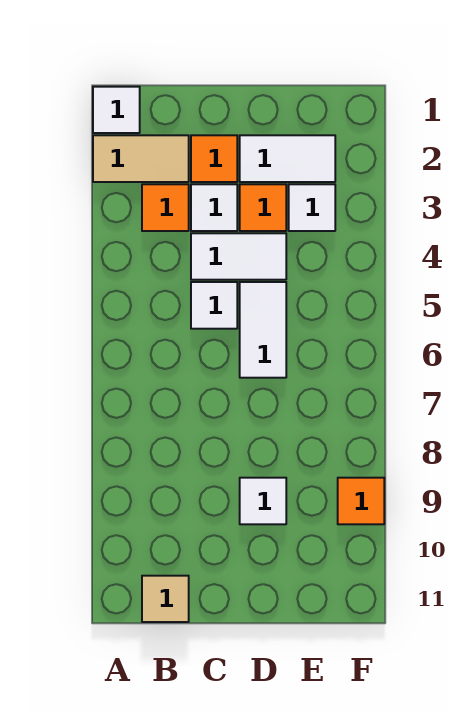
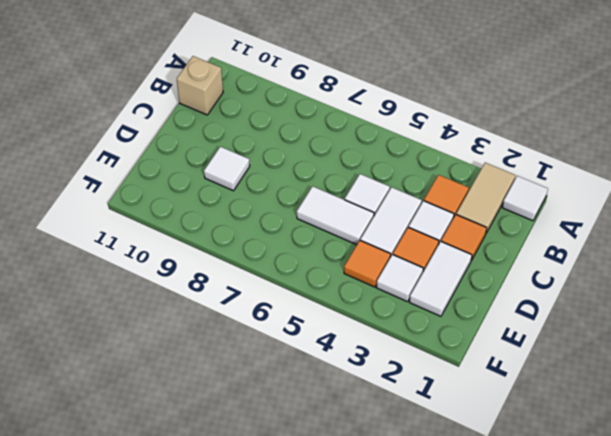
tan 1x1 tile [142,576,189,622] -> tan 1x1 brick [177,56,223,115]
orange 1x1 tile [338,478,384,524] -> orange 1x1 tile moved to [344,241,391,287]

